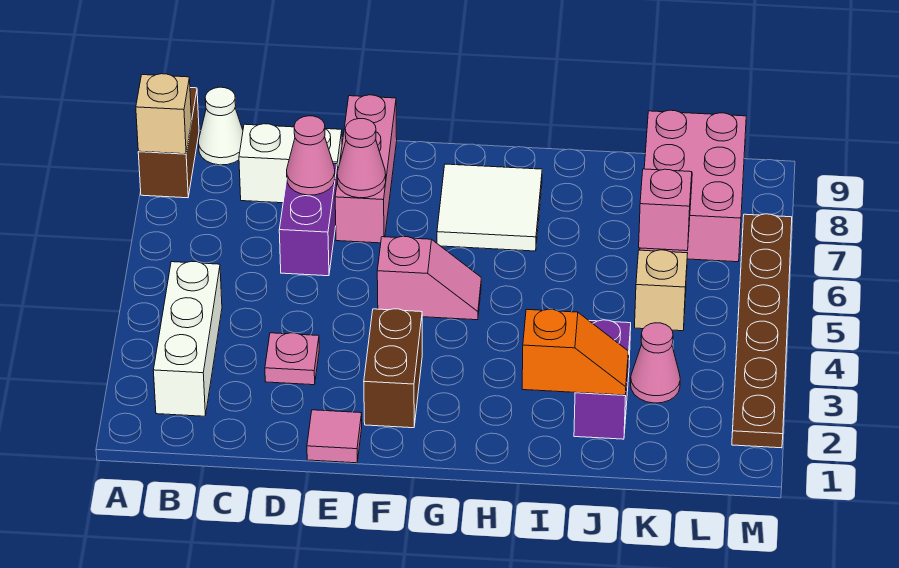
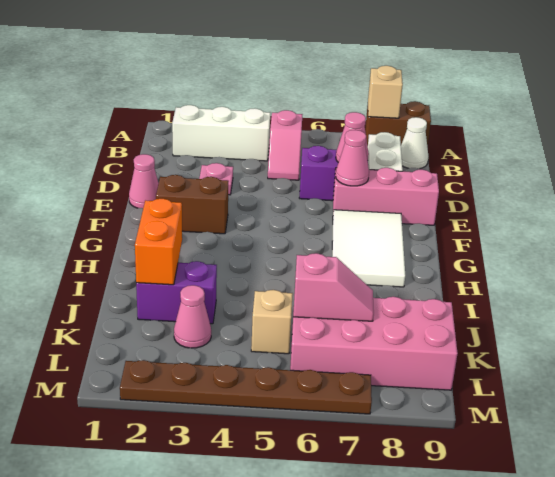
pink 1x1 tile [307,410,362,463] -> pink 1x1 cone [129,154,159,208]
pink 1x2 slope [377,236,481,320] -> pink 1x2 slope moved to [268,110,303,180]
white 2x2 tile [437,164,542,251] -> white 2x3 tile [332,210,405,287]
orange 1x2 slope [522,309,628,395] -> orange 1x2 brick [135,199,182,285]
pink 2x3 brick [640,110,746,262] -> pink 2x4 brick [290,297,458,390]

